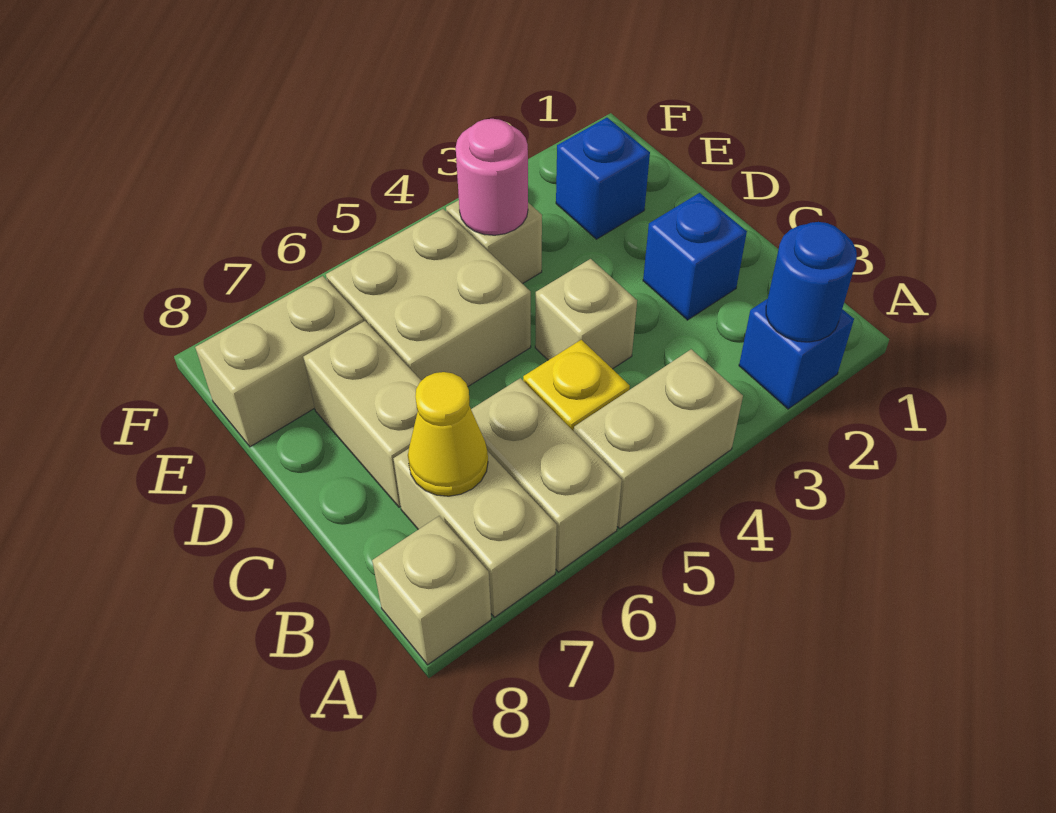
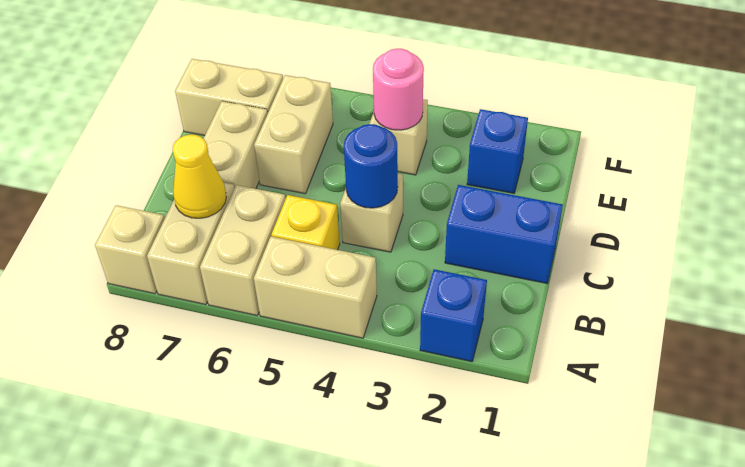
blue 1x1 round brick [766,222,857,342] -> blue 1x1 round brick moved to [344,124,398,208]
blue 1x1 brick [643,193,747,320] -> blue 1x2 brick [445,185,563,283]
tan 2x2 brick [326,209,531,387] -> tan 1x2 brick [254,75,333,194]

